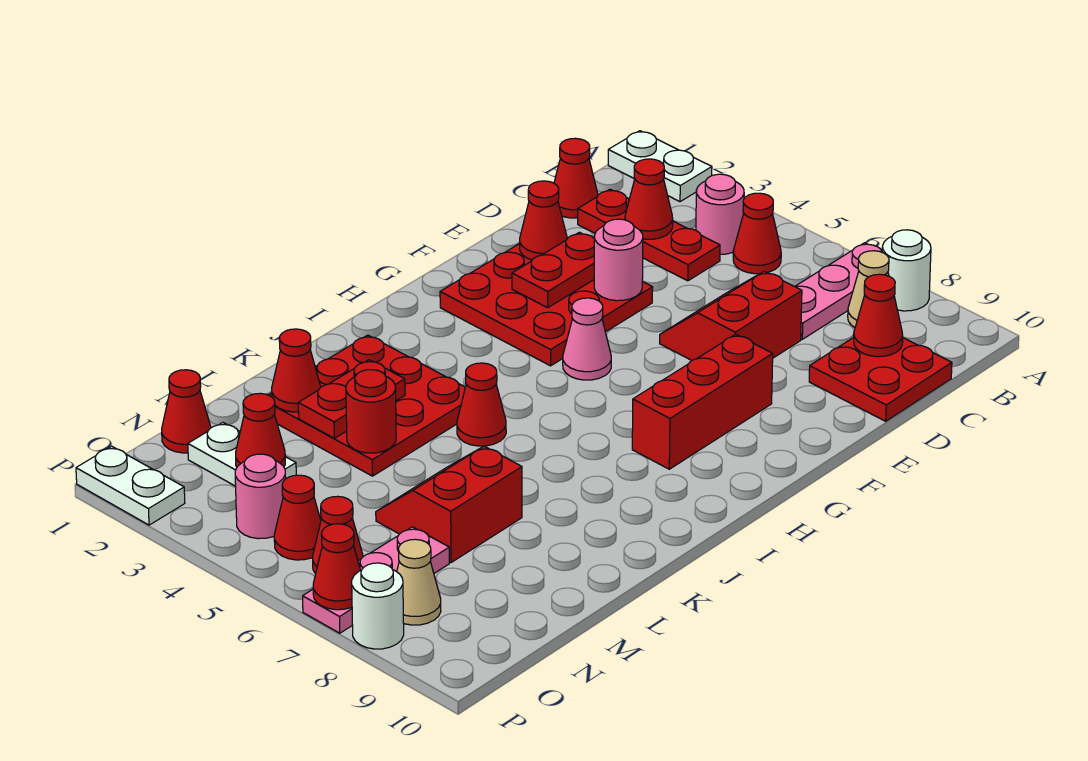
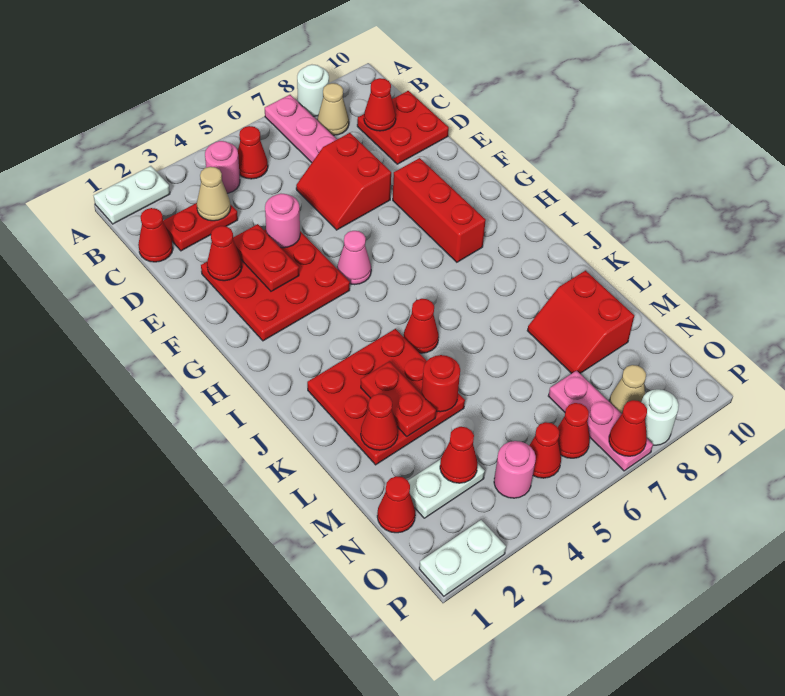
red 1x3 plate [578,189,720,281] -> red 1x2 plate [163,203,238,251]
red 1x1 cone [625,159,673,239] -> tan 1x1 cone [197,167,231,221]
red 2x2 slope [376,446,522,562] -> red 2x2 slope moved to [527,271,634,374]

